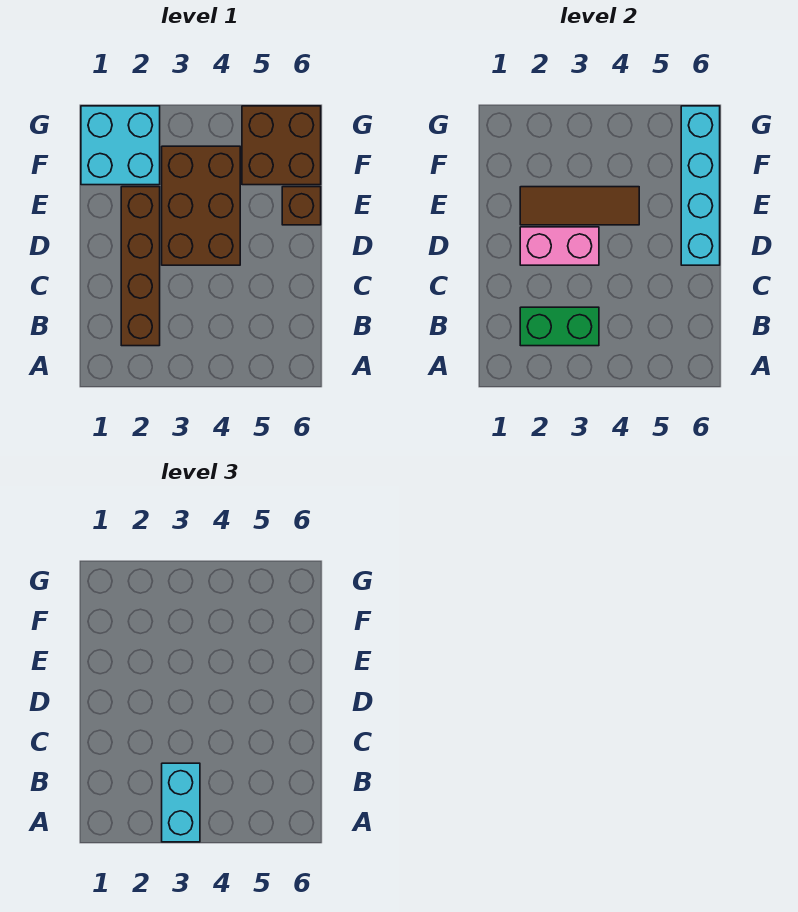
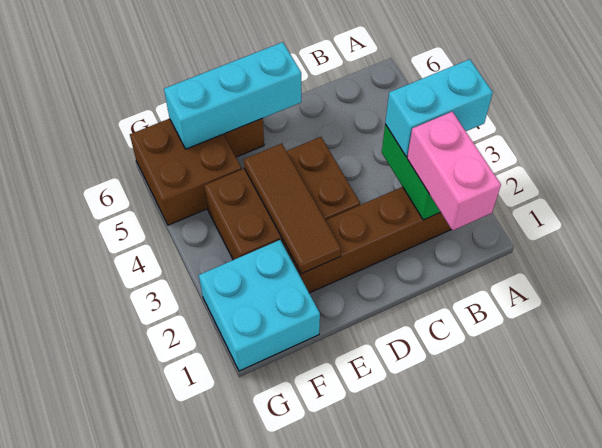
pink 1x2 brick [520,227,599,265] -> pink 1x2 brick moved to [407,112,501,231]
cyan 1x4 brick [681,106,720,265] -> cyan 1x3 brick [164,42,301,149]

